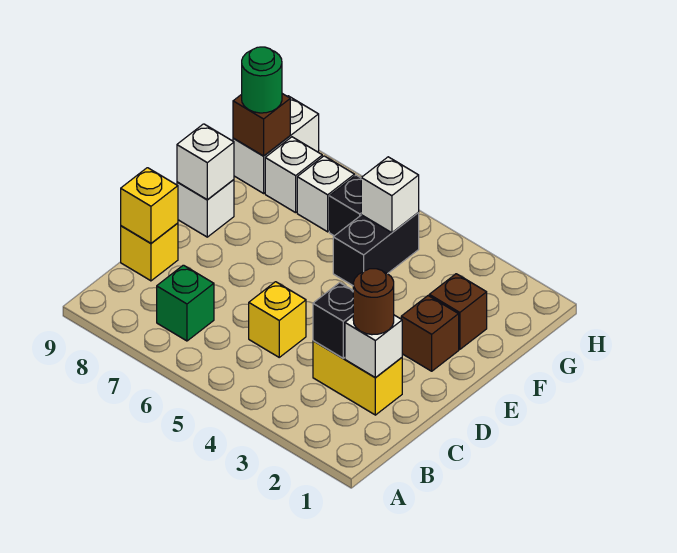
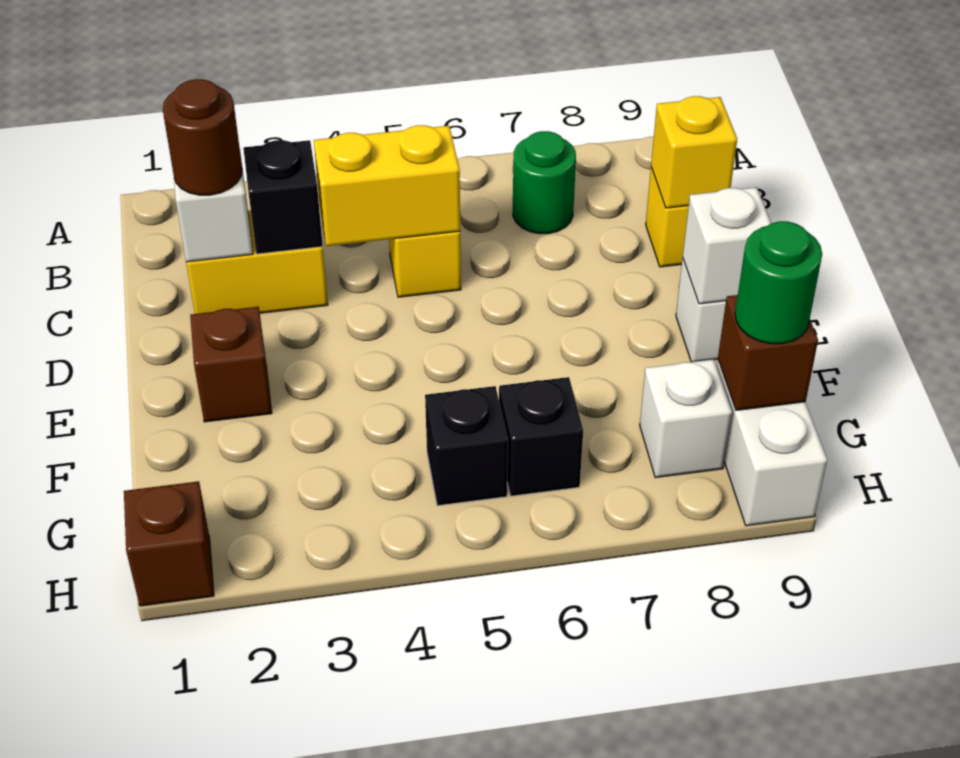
green 1x1 brick [157,265,214,341] -> green 1x1 round brick [513,131,576,234]
none -> yellow 1x2 brick [314,125,460,246]
brown 1x1 brick [429,274,487,349] -> brown 1x1 brick moved to [124,481,214,606]
black 1x2 brick [333,213,419,285] -> black 1x1 brick [425,386,508,506]
white 1x1 brick [361,157,419,233] -> none
white 1x1 brick [297,156,355,232] -> none

